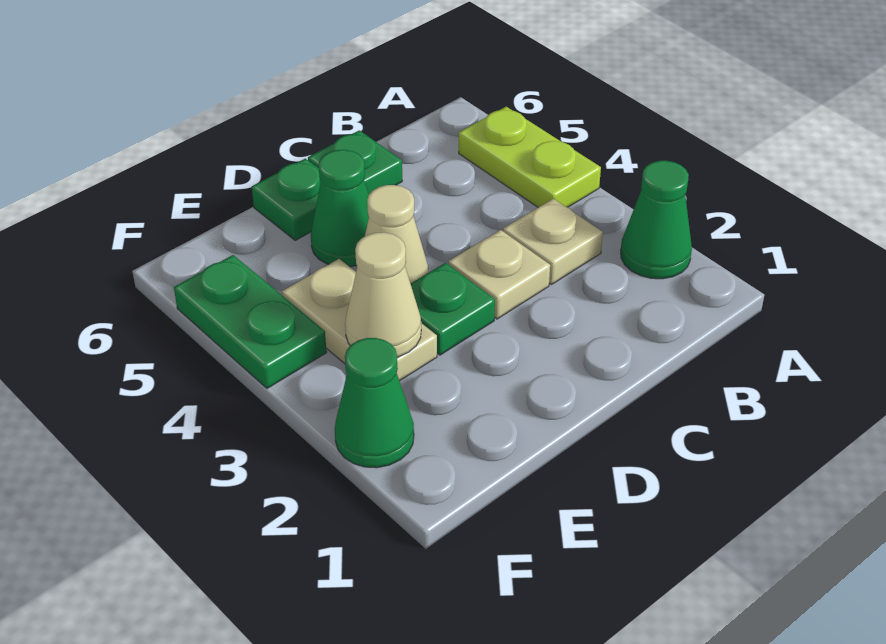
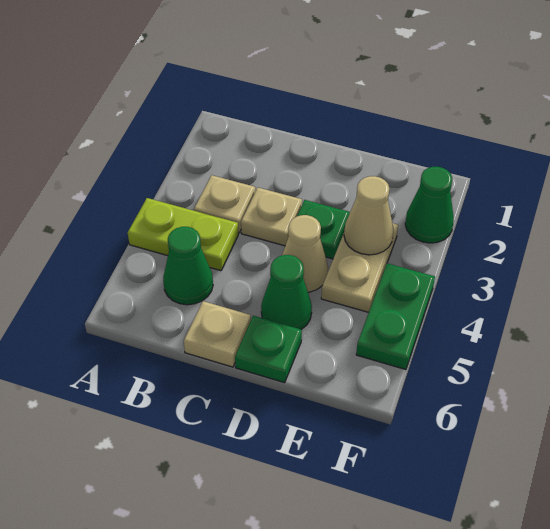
green 1x1 cone [621,161,692,279] -> green 1x1 cone moved to [163,227,213,305]
lime 1x2 plate [459,107,601,207] -> lime 1x2 plate turned to [128,198,238,271]
green 1x1 plate [308,130,402,194] -> tan 1x1 plate [184,301,251,367]

